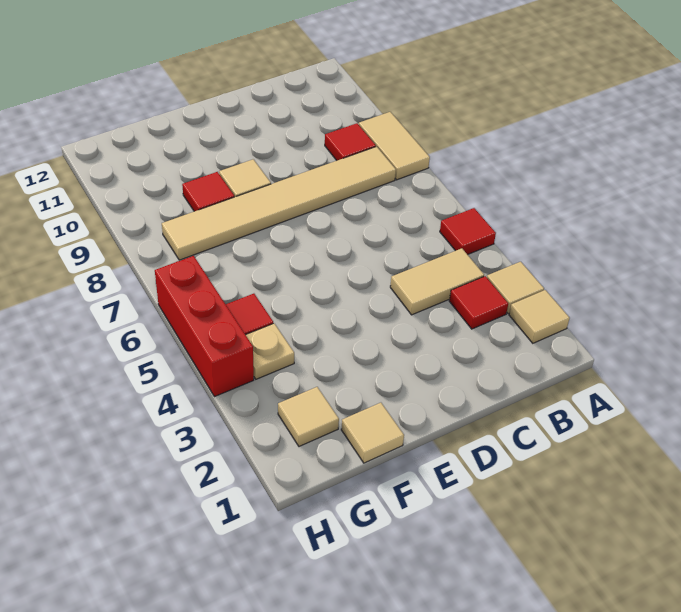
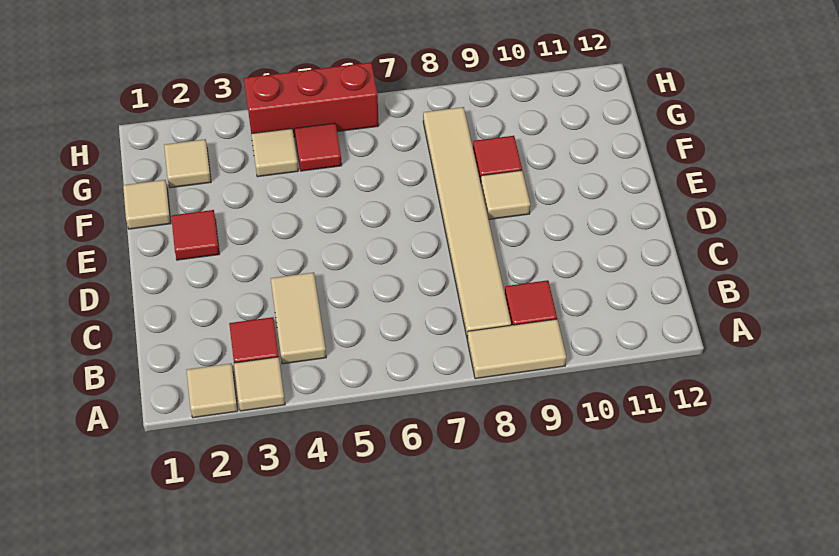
red 1x1 tile [440,208,496,255] -> red 1x1 tile moved to [171,210,219,260]
tan 1x1 plate [246,323,294,379] -> tan 1x1 tile [251,129,298,177]

